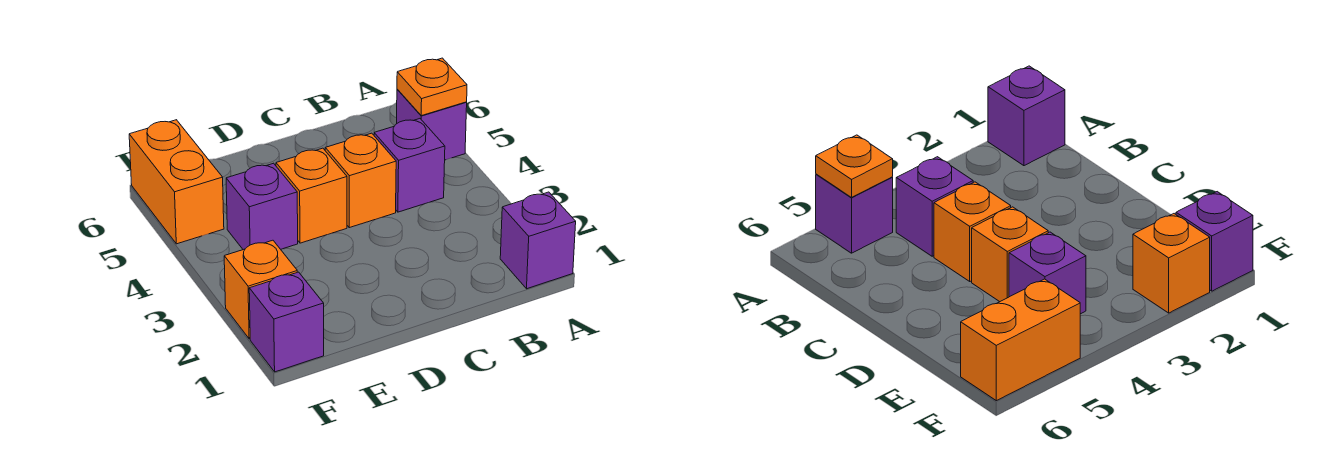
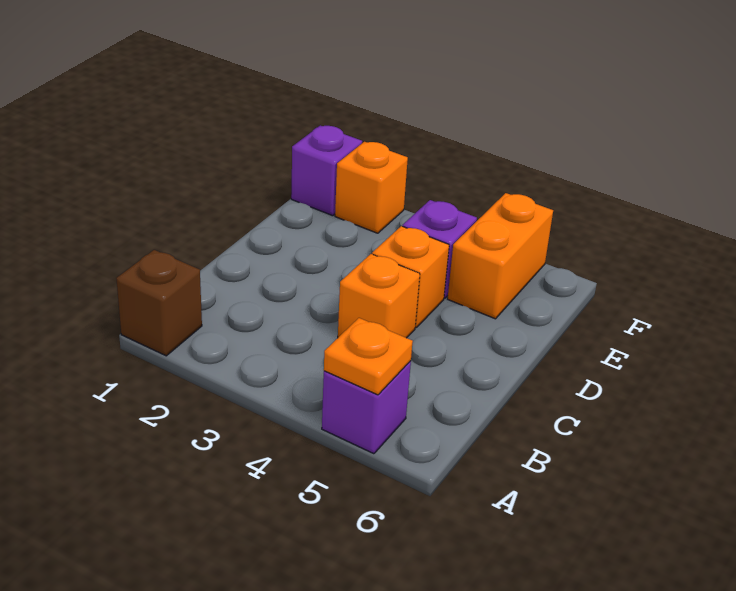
purple 1x1 brick [500,192,576,289] -> brown 1x1 brick [116,250,202,356]
purple 1x1 brick [374,119,445,212] -> none
orange 1x2 brick [129,120,224,244] -> orange 1x2 brick turned to [448,193,553,319]

